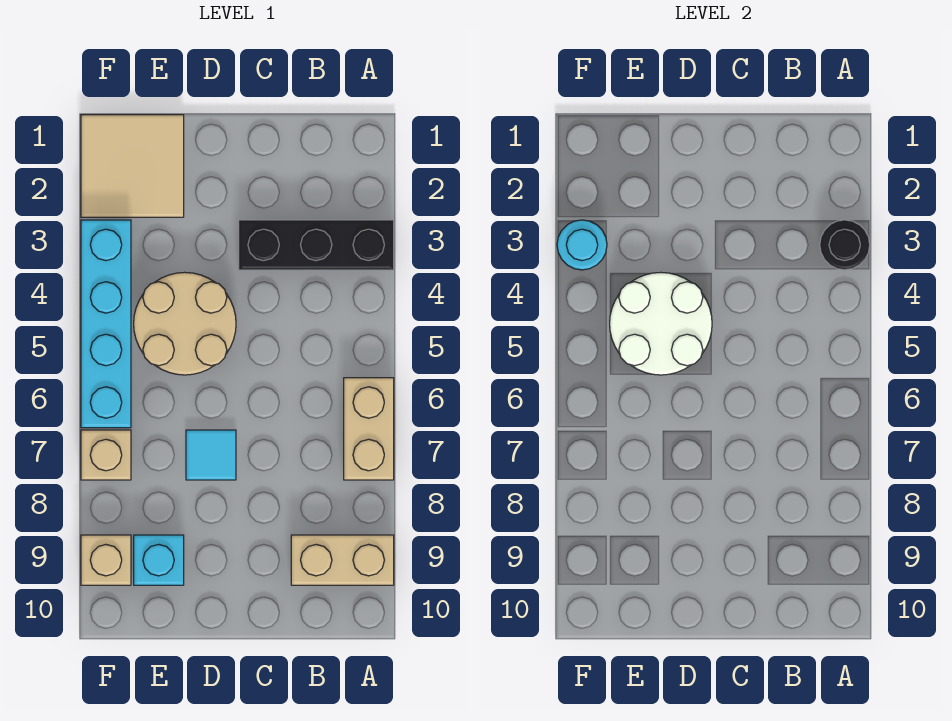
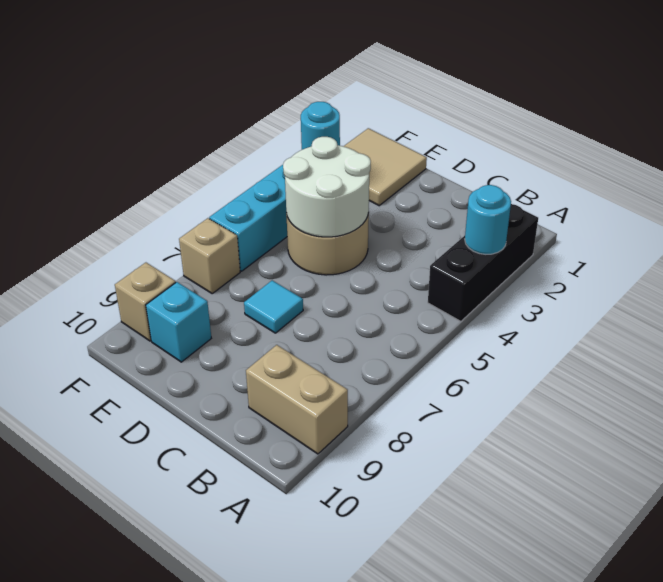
black 1x3 brick [239,220,394,270] -> black 1x3 brick turned to [428,204,538,321]
black 1x1 round brick [820,220,870,270] -> cyan 1x1 round brick [465,185,511,254]
tan 1x2 brick [344,378,394,480] -> none

